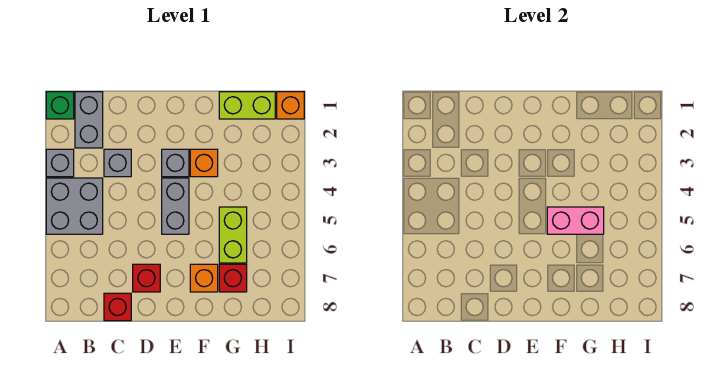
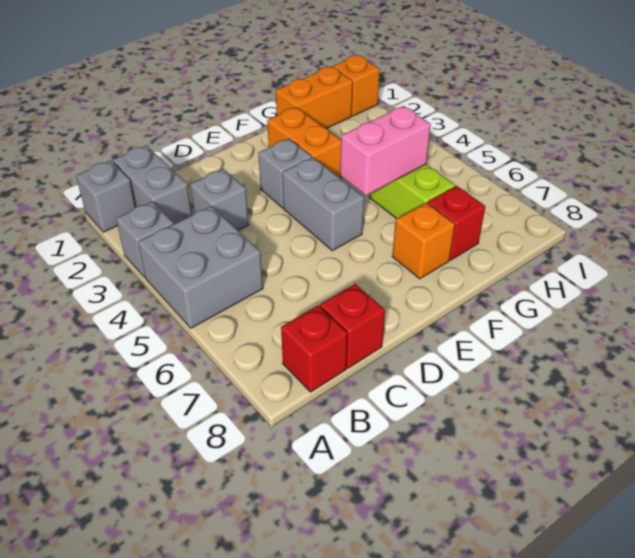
green 1x1 brick [46,92,74,119] -> grey 1x1 brick [76,160,135,232]
red 1x1 brick [133,264,160,292] -> red 1x1 brick moved to [281,305,348,392]
orange 1x1 brick [190,149,218,177] -> orange 1x2 brick [267,107,342,179]
lime 1x2 brick [219,92,275,119] -> orange 1x2 brick [276,67,353,128]

